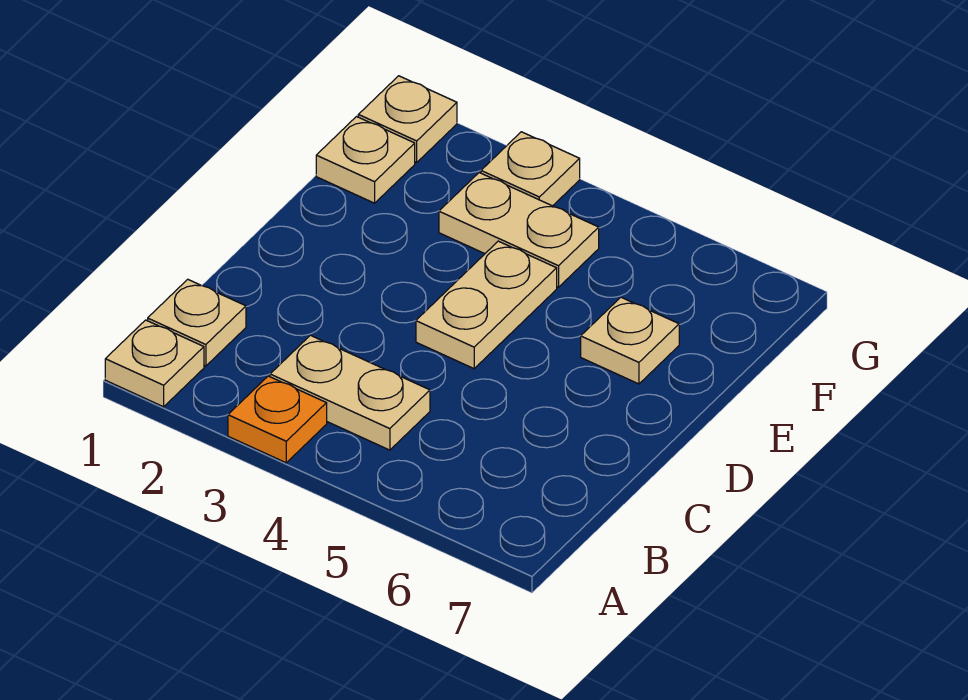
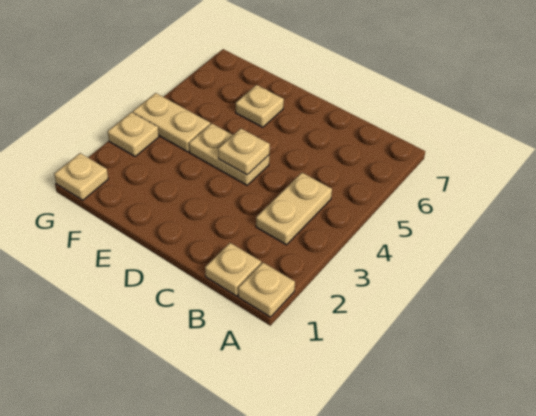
orange 1x1 plate [228,376,327,463] -> none
tan 1x1 plate [316,117,415,203] -> tan 1x1 plate moved to [218,128,270,175]
tan 1x2 plate [439,173,599,287] -> tan 1x2 plate turned to [133,93,210,152]

